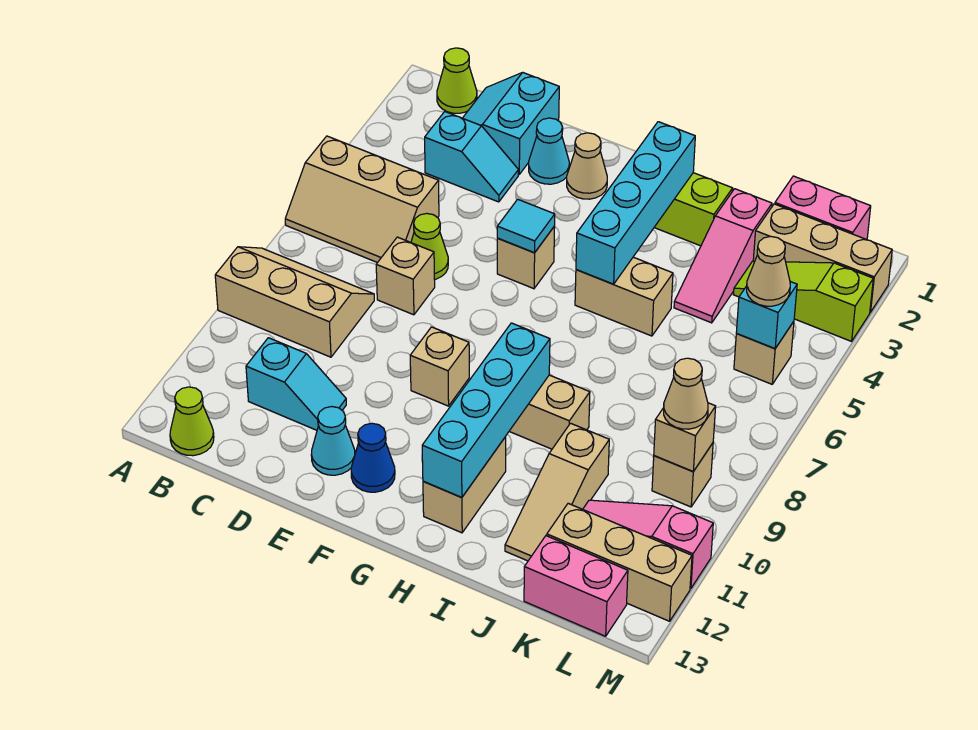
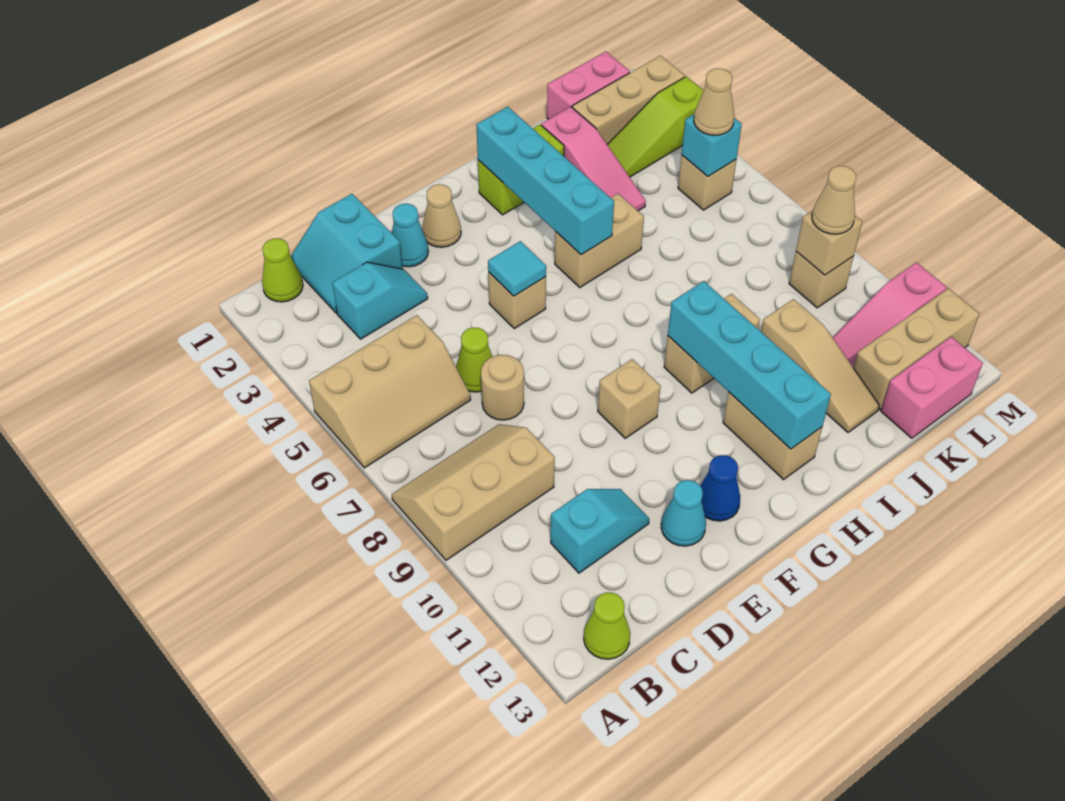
tan 1x1 brick [376,237,435,315] -> tan 1x1 round brick [481,355,524,420]

